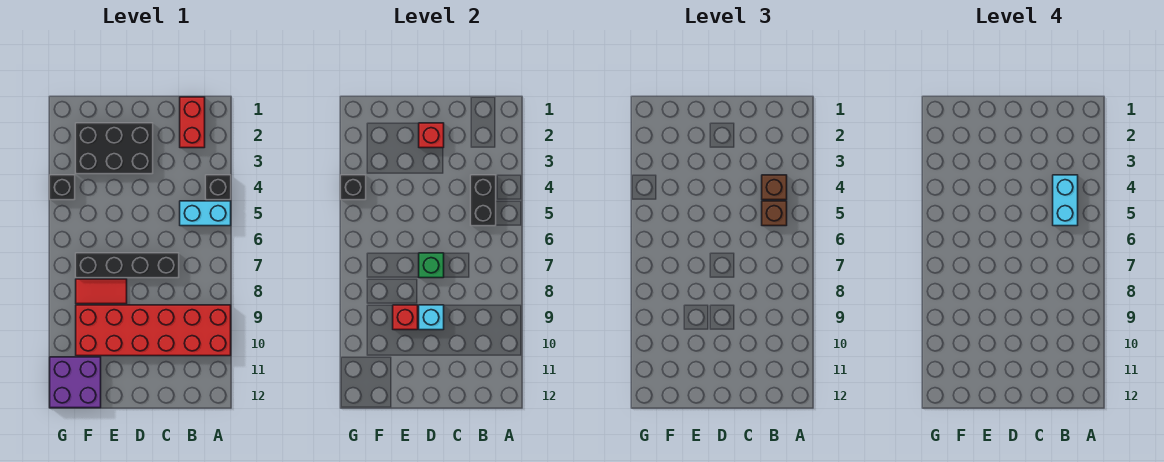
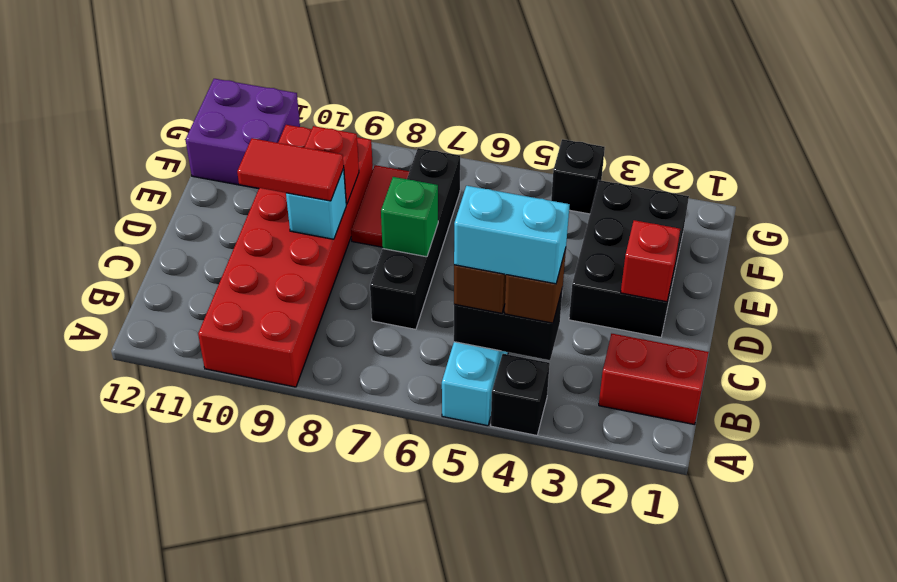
none -> red 1x2 tile [237,138,344,201]
black 1x1 brick [341,175,366,200] -> none

